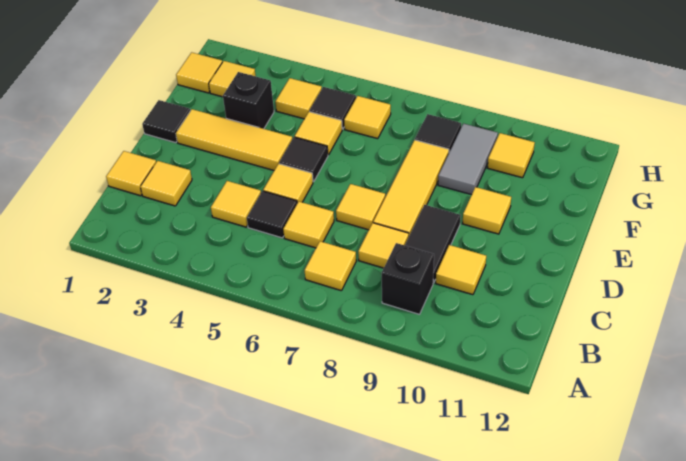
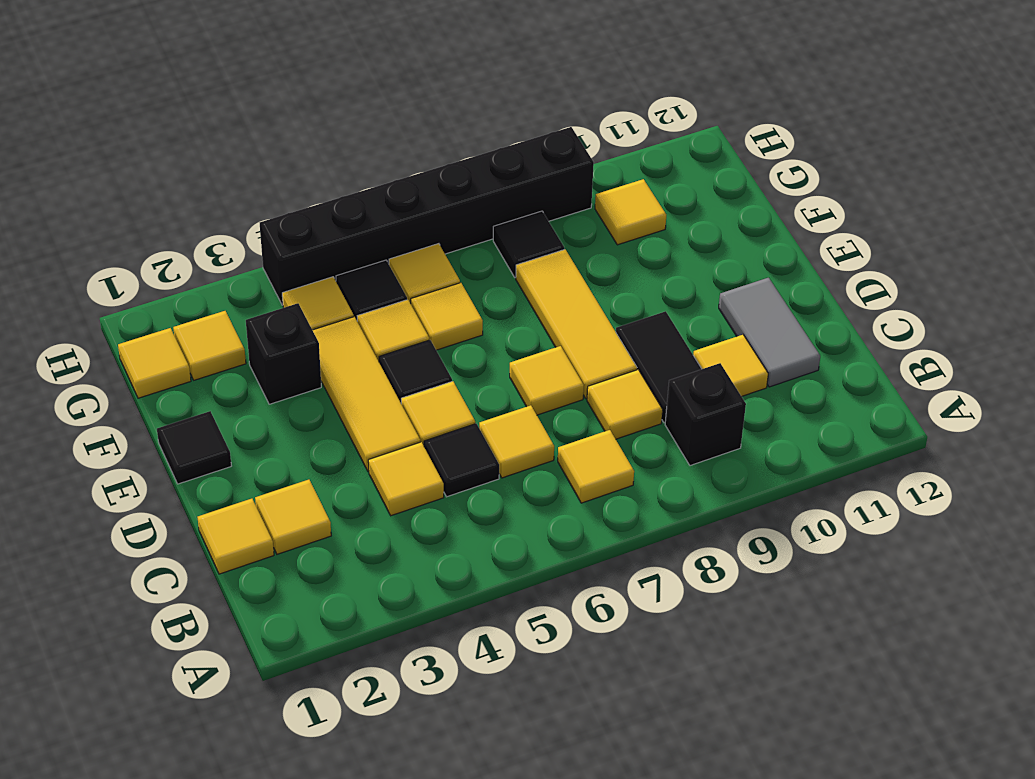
yellow 1x3 tile [176,109,292,170] -> yellow 1x3 tile turned to [313,317,420,472]
yellow 1x1 tile [463,187,511,234] -> yellow 1x1 tile moved to [411,283,483,350]
grey 1x2 tile [438,124,498,195] -> grey 1x2 tile moved to [719,278,820,387]
none -> black 1x6 brick [260,127,594,305]

